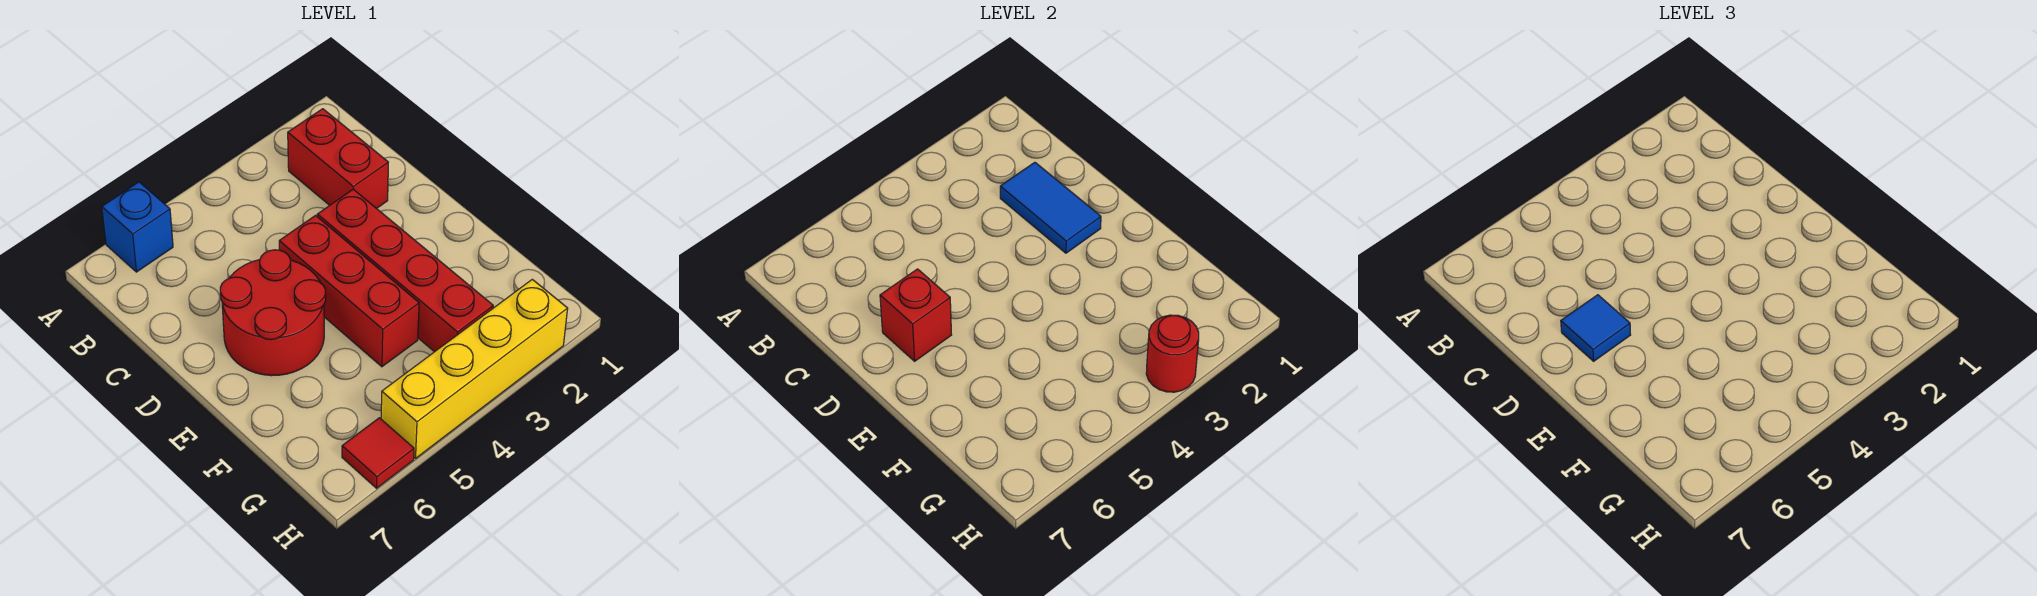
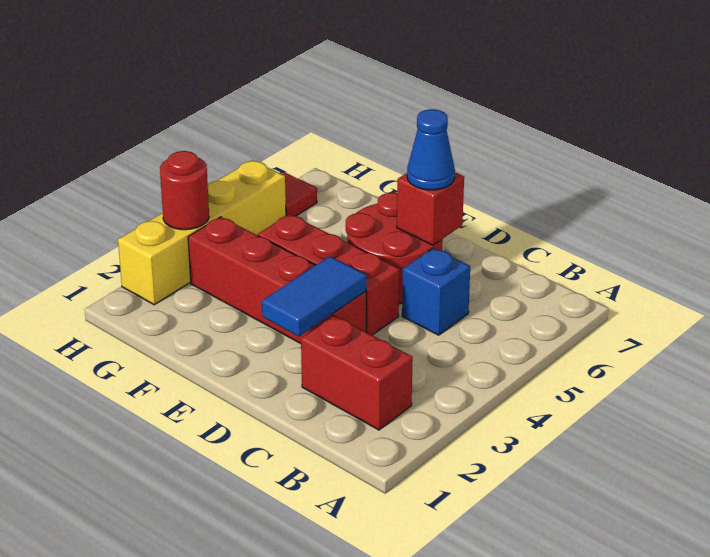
blue 1x1 brick [102,182,173,272] -> blue 1x1 brick moved to [402,248,470,335]
blue 1x2 tile [1000,162,1101,253] -> blue 1x2 tile turned to [262,256,367,336]
blue 1x1 tile [1561,295,1631,361] -> blue 1x1 cone [407,109,455,190]

